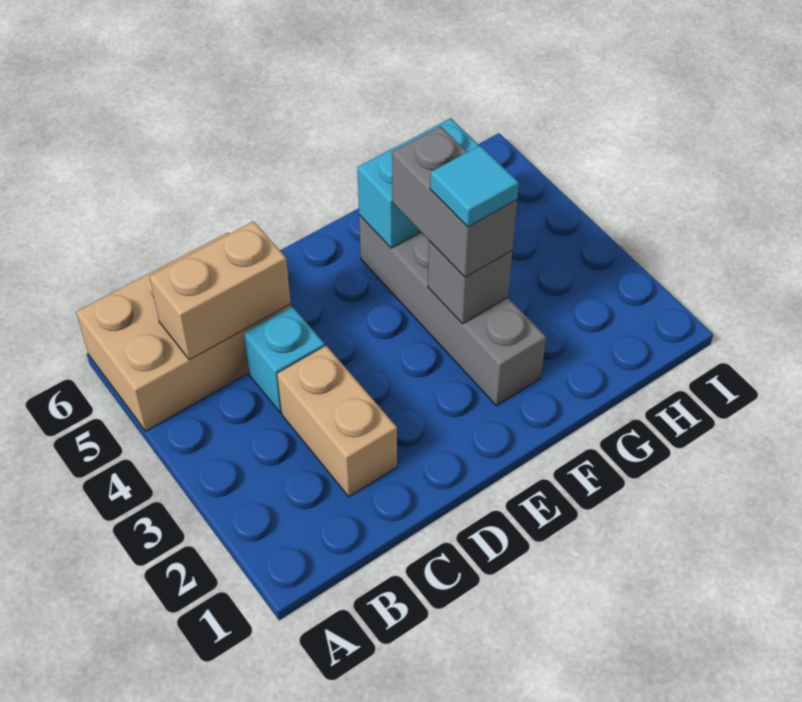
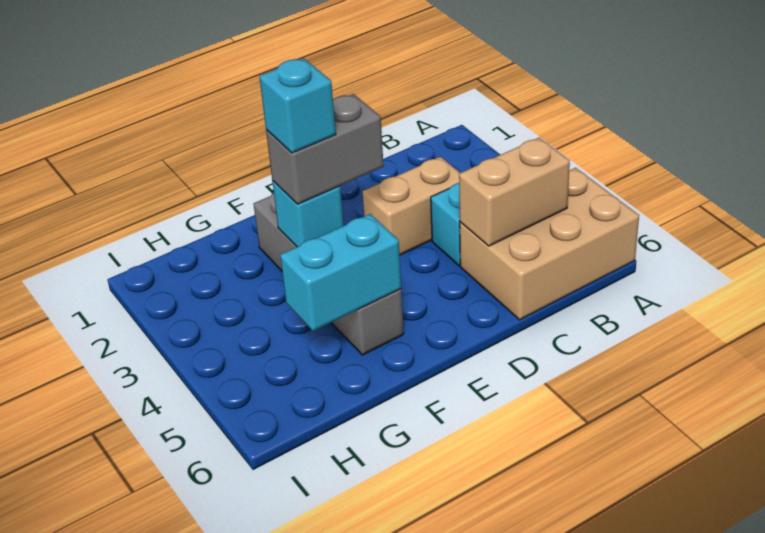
tan 1x2 brick [277,346,397,497] -> tan 1x2 brick turned to [363,157,460,255]
grey 1x1 brick [428,241,512,324] -> cyan 1x1 brick [272,181,343,247]
grey 1x2 brick [392,126,517,277] -> grey 1x2 brick turned to [266,94,384,204]
cyan 1x1 tile [430,146,519,227] -> cyan 1x1 brick [259,58,336,153]

